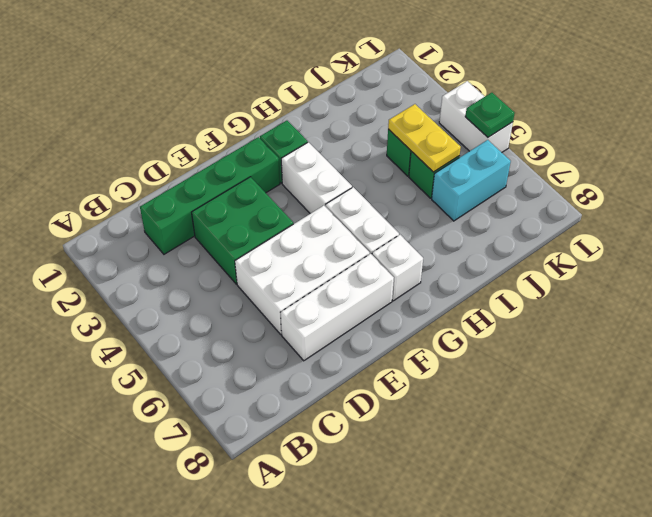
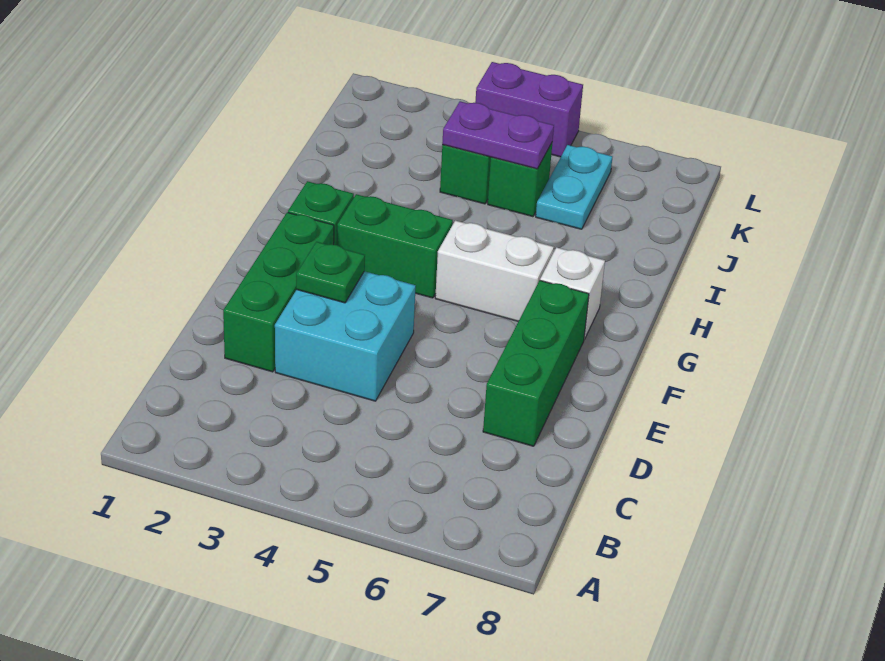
green 1x4 brick [140,137,280,254] -> green 1x3 brick [223,212,334,372]
green 2x2 brick [192,177,293,284] -> cyan 2x2 brick [275,271,416,401]
white 2x3 brick [235,206,370,334] -> none
white 1x3 brick [281,254,394,361] -> green 1x3 brick [483,281,589,446]
white 1x2 brick [281,142,352,214] -> green 1x2 brick [337,194,453,298]
yellow 1x2 plate [388,104,461,172] -> purple 1x2 plate [442,101,554,169]
cyan 1x2 brick [432,140,511,221] -> cyan 1x2 plate [536,145,612,229]
white 1x2 brick [439,81,513,152] -> purple 1x2 brick [475,62,583,157]
green 1x1 plate [465,93,515,137] -> green 1x1 plate moved to [296,242,365,303]

